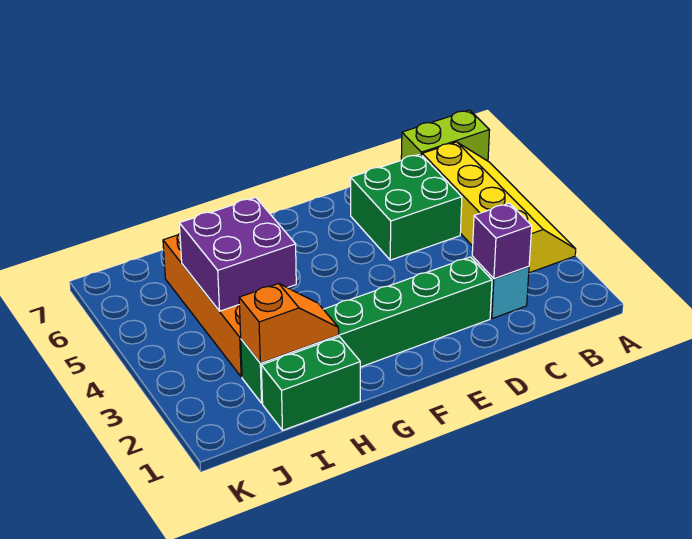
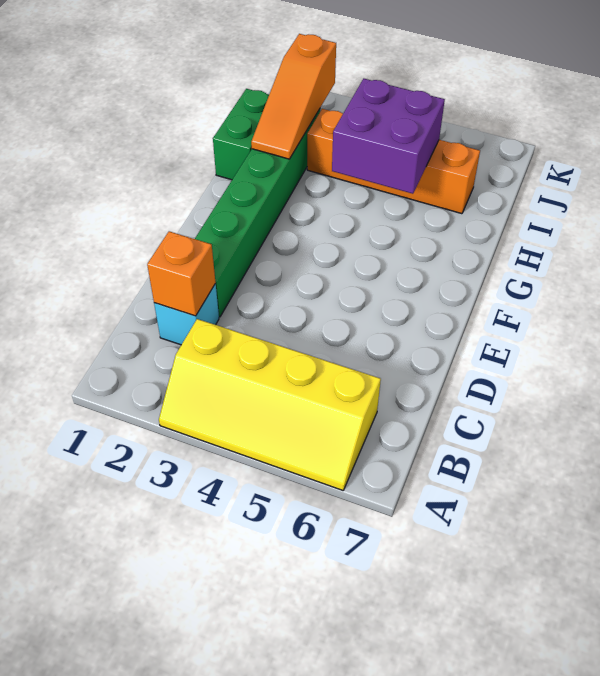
lime 1x2 brick [401,110,490,161] -> none
purple 1x1 brick [472,203,532,279] -> orange 1x1 brick [147,231,216,316]
green 2x2 brick [351,154,462,260] -> none
orange 1x2 slope [239,284,339,363] -> orange 1x3 slope [251,34,336,159]

